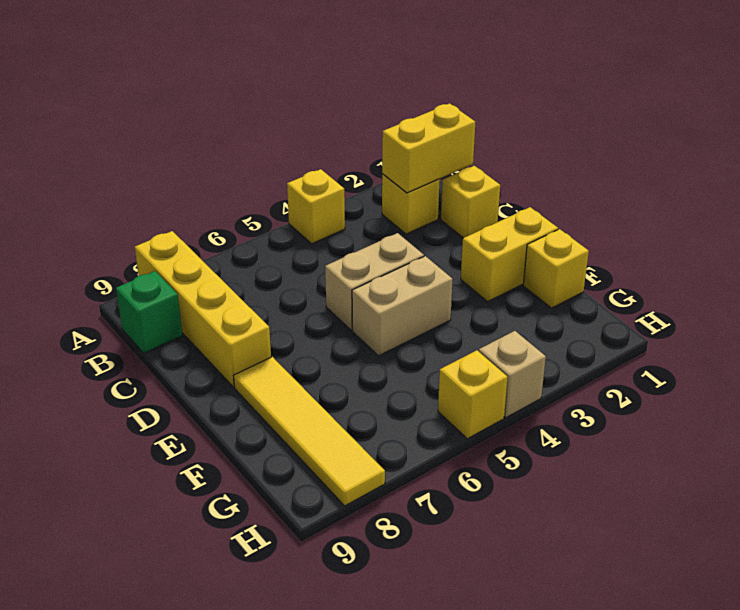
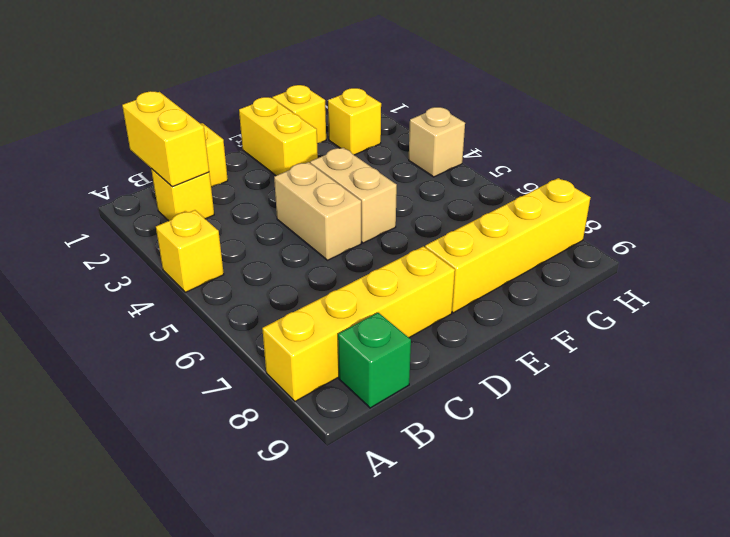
yellow 1x4 tile [234,357,385,506] -> yellow 1x4 brick [425,178,591,313]
yellow 1x1 brick [438,350,508,439] -> yellow 1x1 brick moved to [328,88,381,155]

